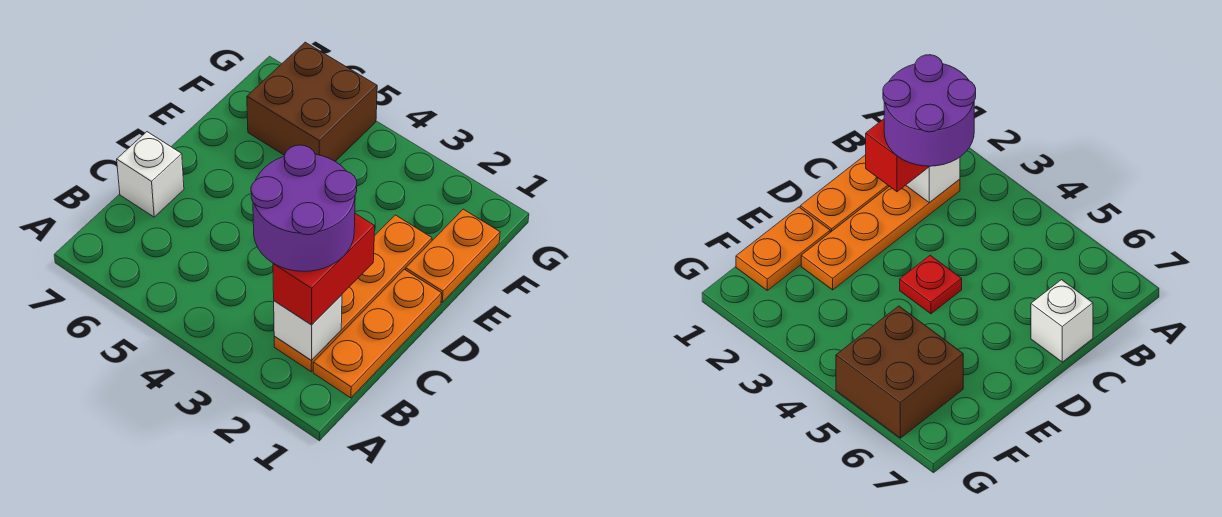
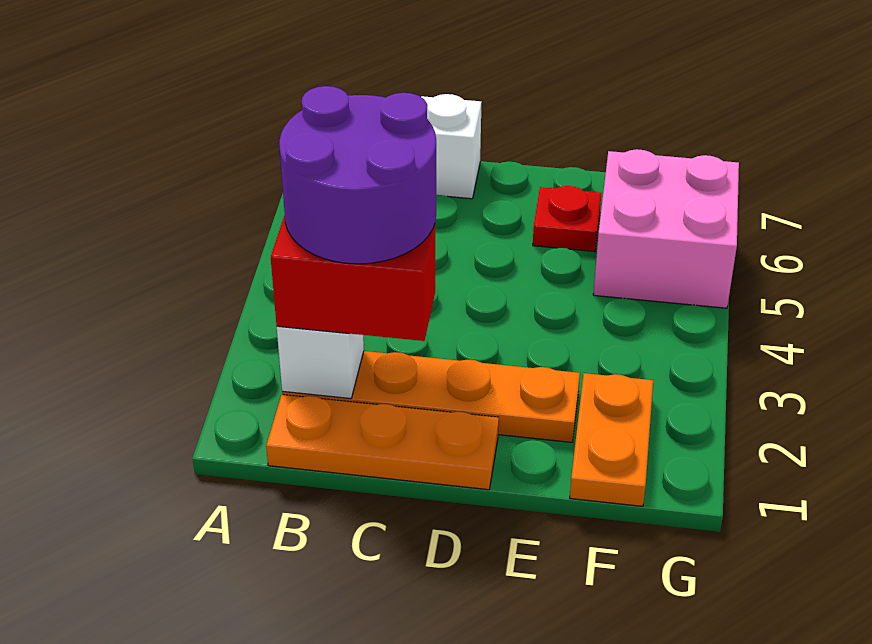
red 1x1 plate [900,255,962,314] -> red 1x1 plate moved to [533,186,601,251]
orange 1x2 plate [406,209,500,302] -> orange 1x2 plate turned to [570,373,653,506]
brown 2x2 brick [247,42,377,161] -> pink 2x2 brick [593,149,739,308]

